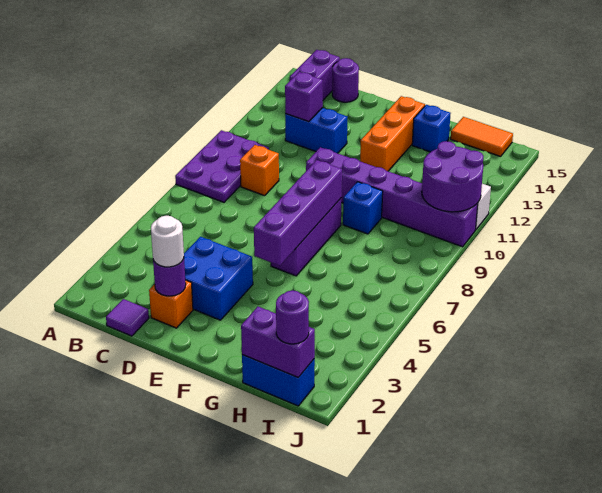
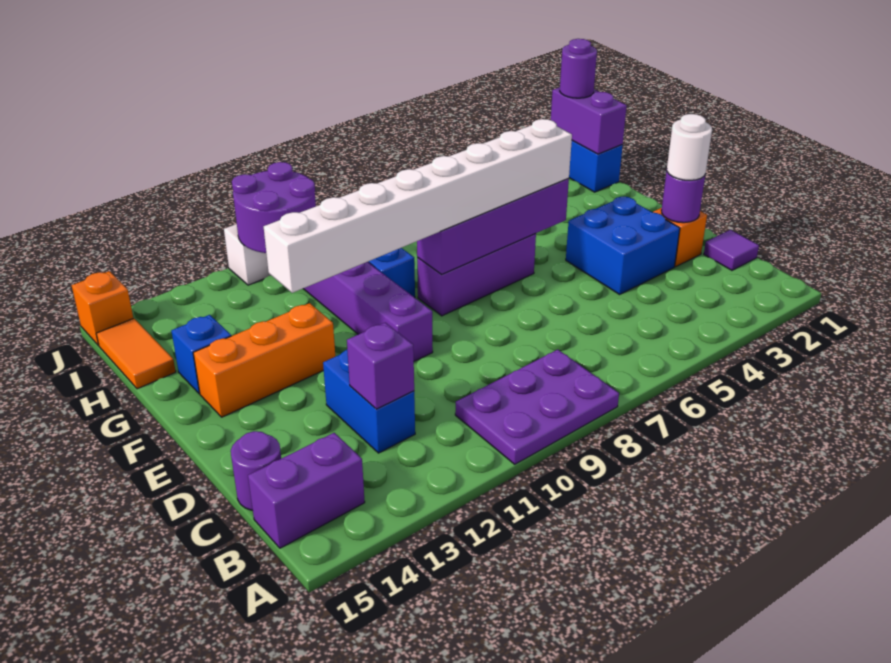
orange 1x1 brick [240,145,279,196] -> orange 1x1 brick moved to [72,271,133,345]
none -> white 1x8 brick [264,119,572,293]

